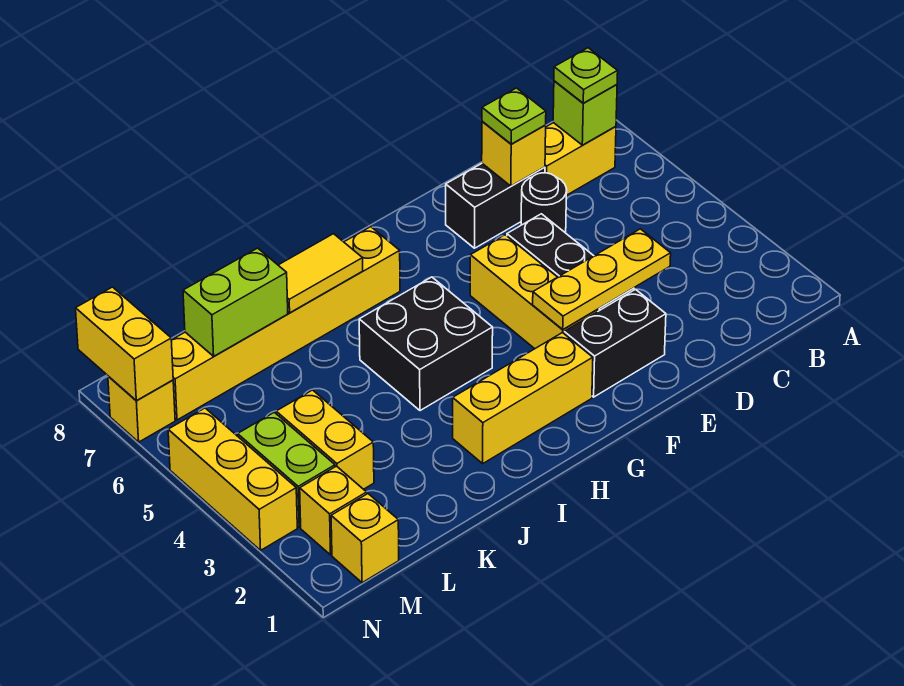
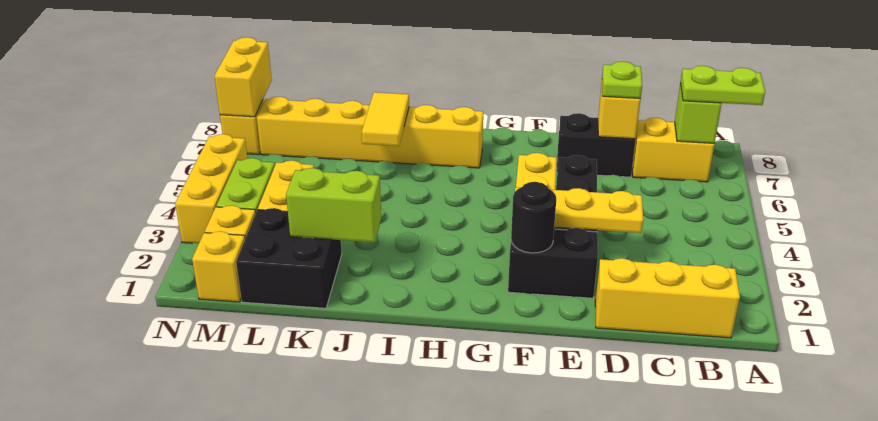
lime 1x1 plate [554,48,618,103] -> lime 1x2 plate [681,66,765,105]
black 1x1 round brick [521,173,567,233] -> black 1x1 round brick moved to [511,182,556,253]
yellow 1x3 brick [453,332,593,464] -> yellow 1x3 brick moved to [595,258,740,338]
black 2x2 brick [359,277,493,411] -> black 2x2 brick moved to [236,208,342,308]
yellow 1x2 tile [278,234,363,313] -> yellow 1x2 tile turned to [362,92,409,146]
lime 1x2 brick [183,248,288,356] -> lime 1x2 brick moved to [286,168,381,242]

